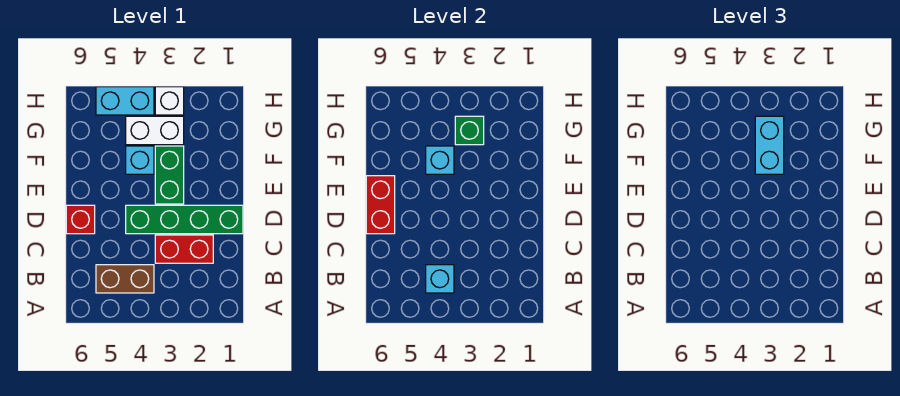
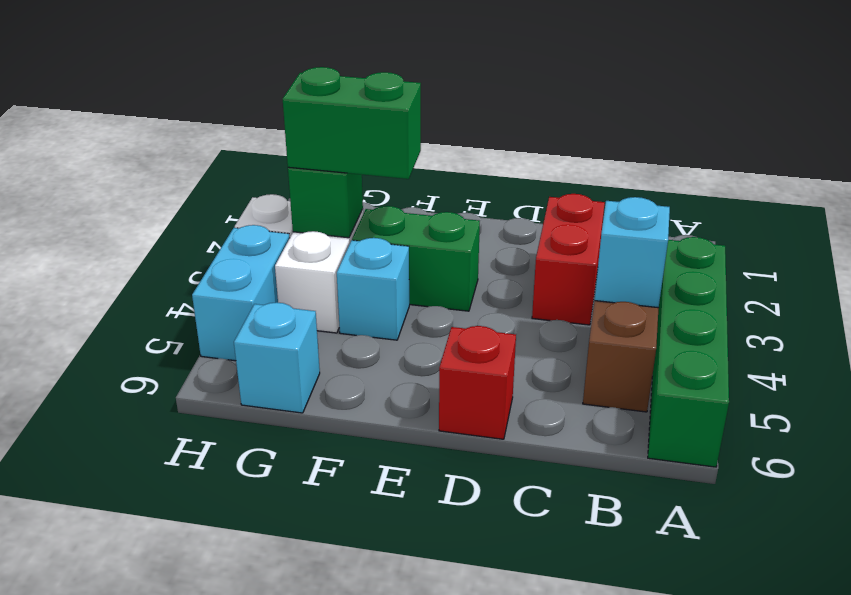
green 1x4 brick [126,205,243,234] -> green 1x4 brick moved to [648,237,729,467]
red 1x2 brick [366,176,395,234] -> none
cyan 1x2 brick [755,116,784,174] -> green 1x2 brick [283,67,421,179]
cyan 1x1 brick [426,146,454,174] -> cyan 1x1 brick moved to [234,302,320,413]

